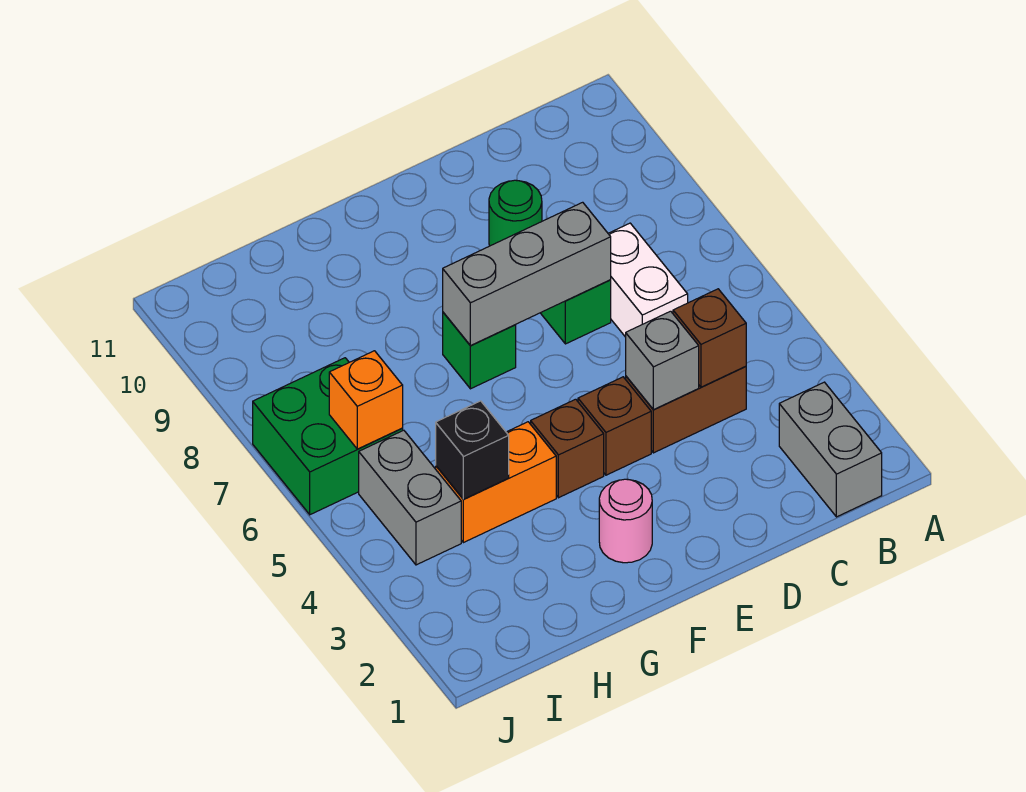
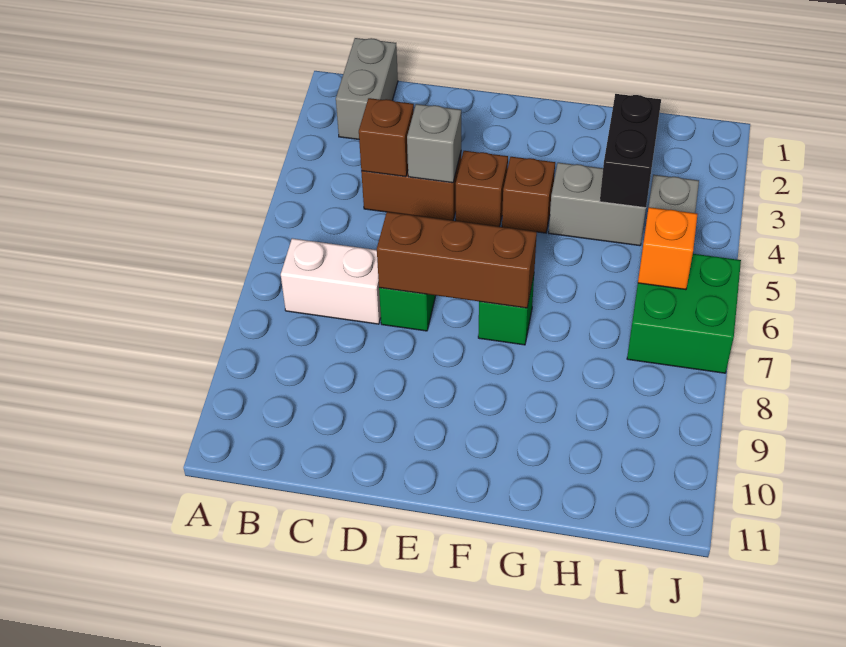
white 1x2 brick [608,223,688,337] -> white 1x2 brick turned to [281,238,381,324]
grey 1x3 brick [443,202,611,346] -> brown 1x3 brick [377,212,537,308]
green 1x1 round brick [489,180,542,246] -> none
pink 1x1 round brick [599,479,652,563] -> none
orange 1x2 brick [436,422,556,543] -> grey 1x2 brick [549,163,646,246]
black 1x1 brick [436,401,509,499] -> black 1x2 brick [600,94,661,208]

